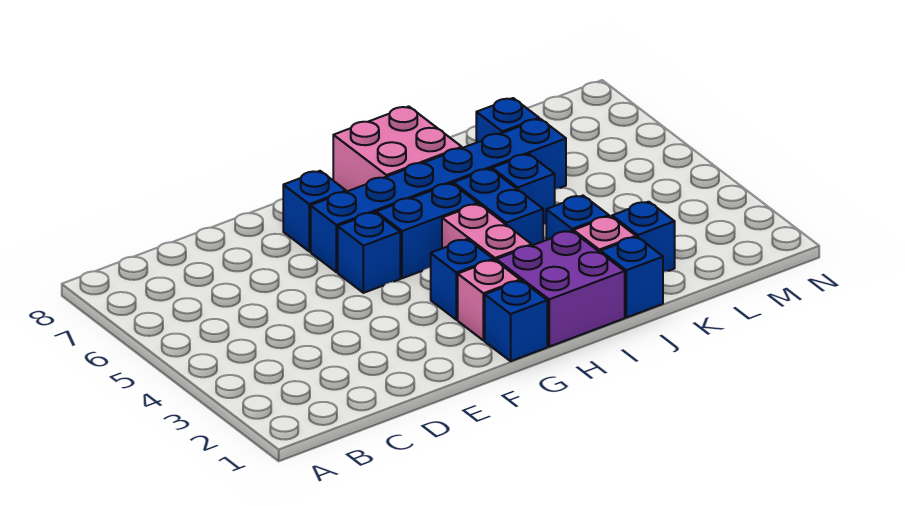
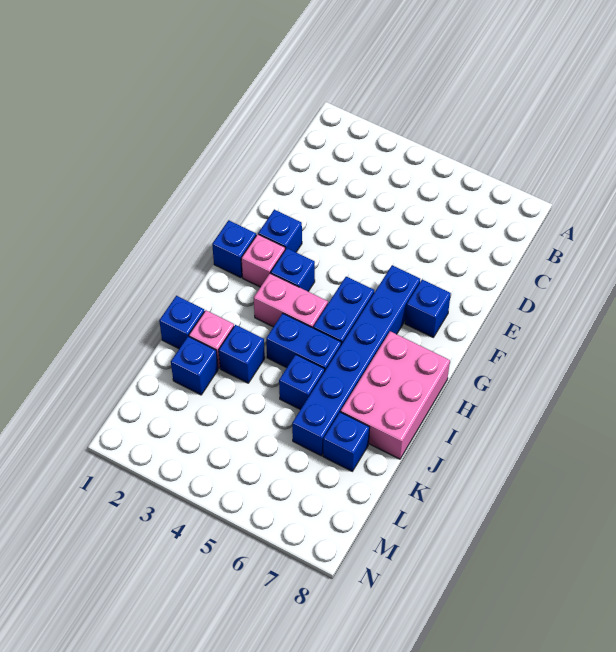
blue 1x1 brick [338,212,400,293] -> blue 1x1 brick moved to [258,210,302,252]
purple 2x2 brick [496,231,625,347] -> none
pink 2x2 brick [333,106,462,192] -> pink 2x3 brick [341,331,450,459]

